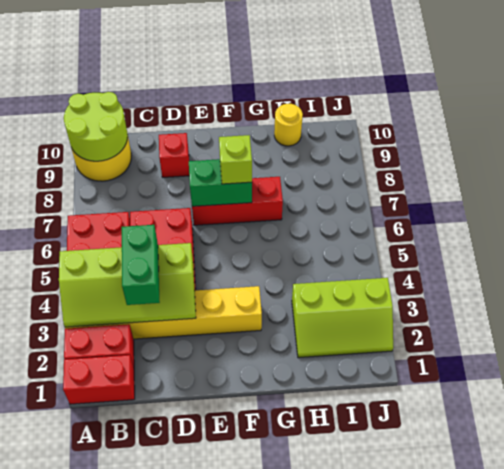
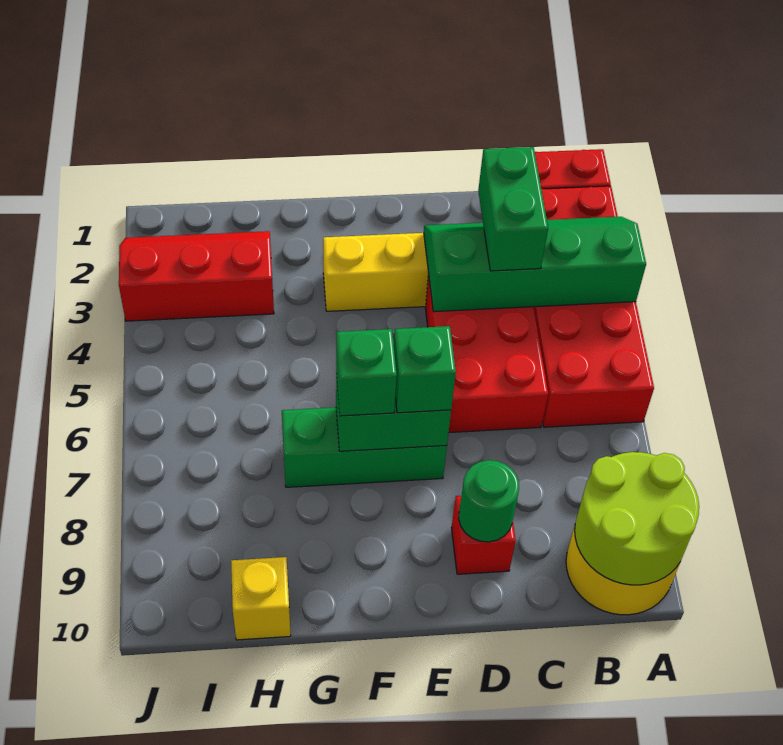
lime 2x4 slope [59,243,196,327] -> green 2x4 slope [424,217,646,312]
none -> green 1x1 round brick [459,460,519,542]
red 1x3 brick [192,177,283,225] -> green 1x3 brick [282,407,447,487]
none -> green 1x1 brick [394,326,456,413]
lime 1x1 brick [219,135,252,184] -> green 1x1 brick [336,329,397,416]
lime 2x3 slope [292,278,393,358] -> red 2x3 slope [119,231,274,321]
yellow 1x1 round brick [274,104,303,146] -> yellow 1x1 brick [231,557,291,640]

